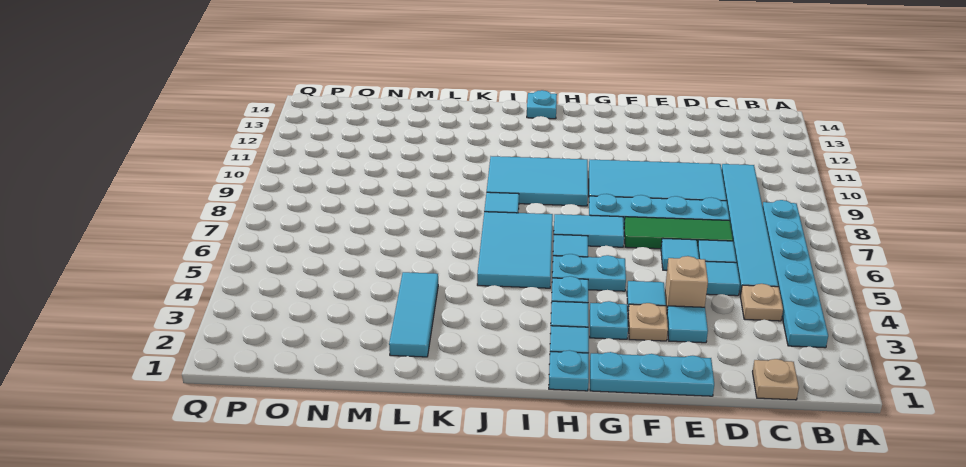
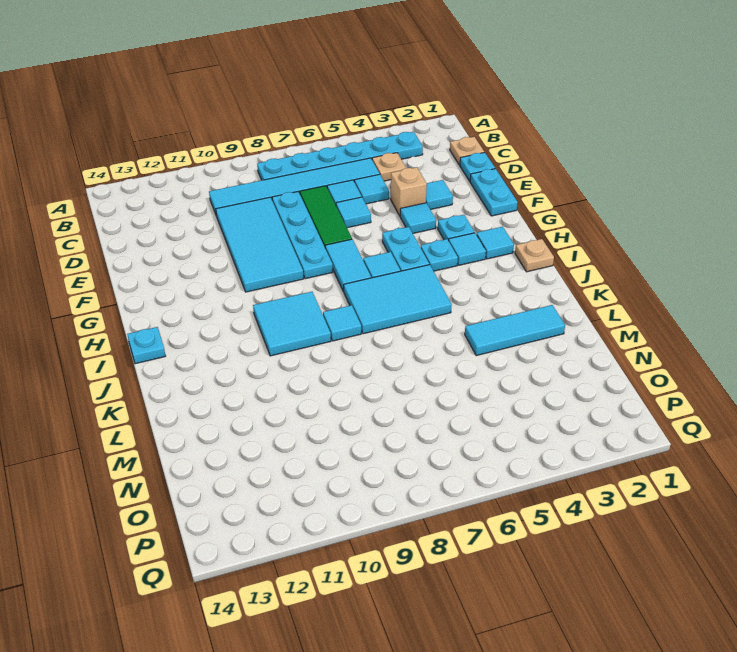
cyan 1x3 plate [590,352,714,396] -> cyan 1x2 plate [470,169,518,216]
tan 1x1 plate [628,303,668,341] -> tan 1x1 plate moved to [515,239,554,272]
cyan 1x1 plate [549,350,589,391] -> cyan 1x1 plate moved to [460,152,495,181]
cyan 2x3 tile [487,156,588,206] -> cyan 2x2 tile [253,292,331,356]

